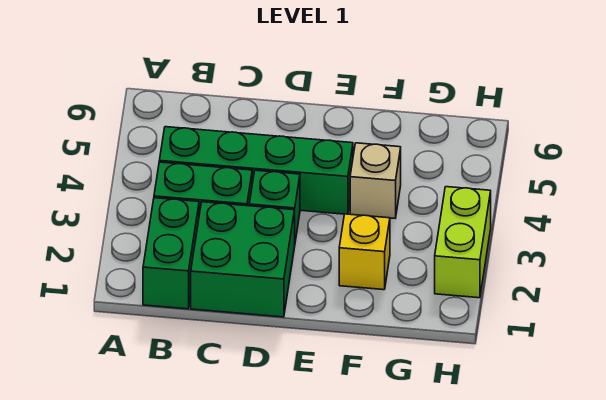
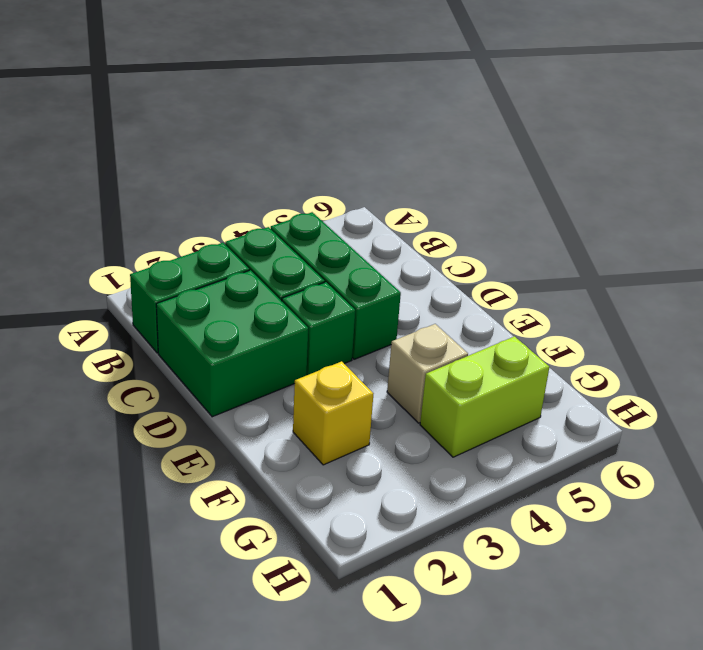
green 1x4 brick [159,127,353,214] -> green 1x3 brick [271,212,401,359]
lime 1x2 brick [435,187,491,298] -> lime 1x2 brick moved to [420,336,549,457]

